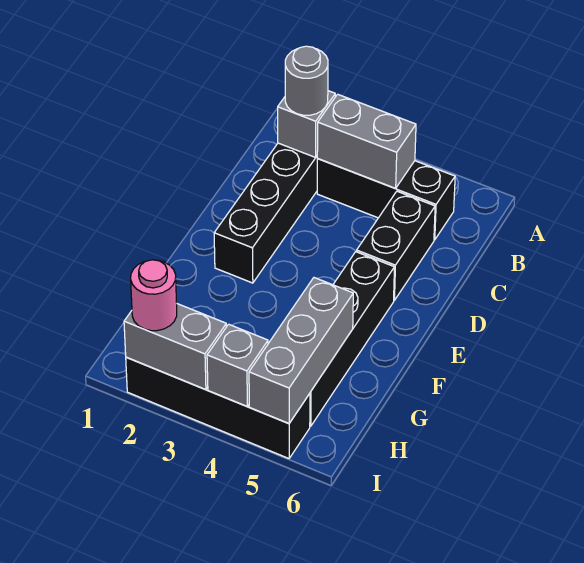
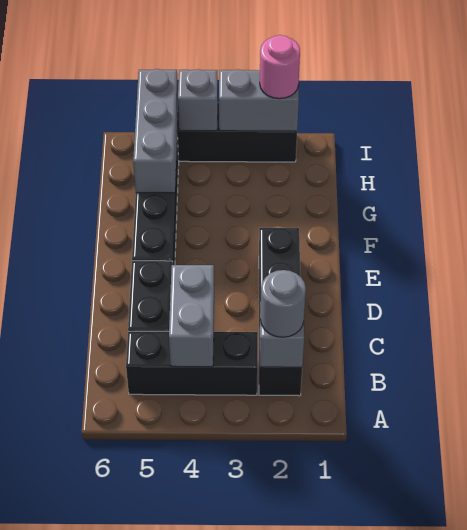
grey 1x2 brick [317,94,416,188] -> grey 1x2 brick turned to [169,265,214,367]

